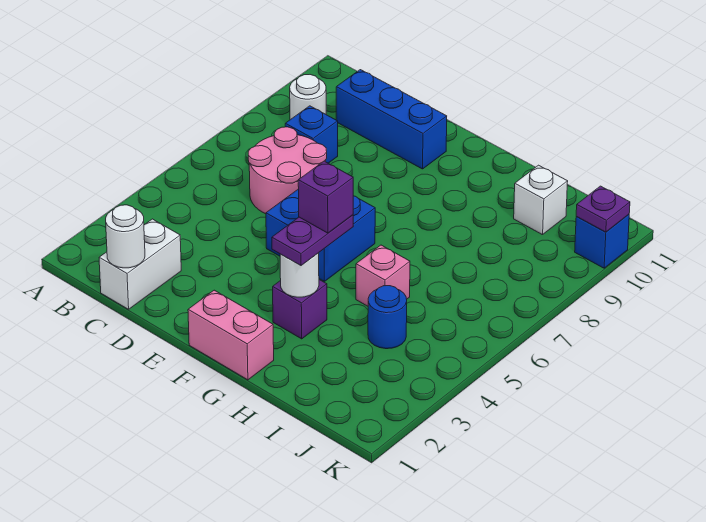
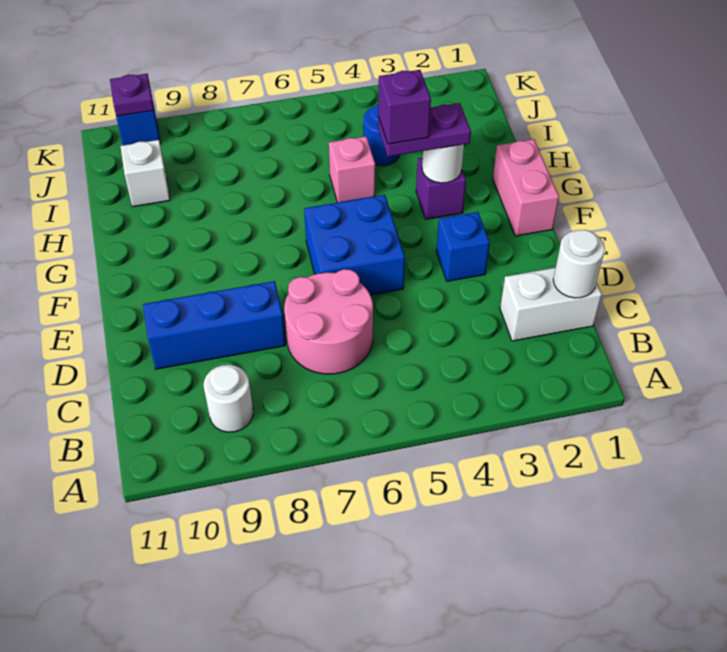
blue 1x1 brick [285,106,338,163] -> blue 1x1 brick moved to [436,212,490,281]
blue 1x3 brick [336,70,447,169] -> blue 1x3 brick turned to [143,281,285,369]

